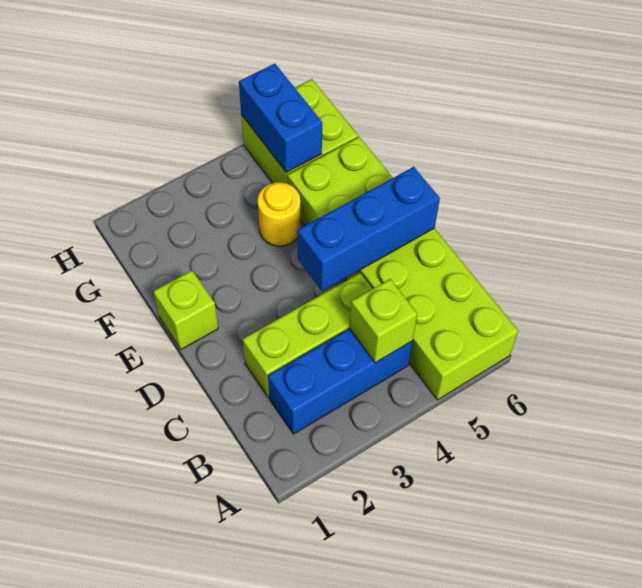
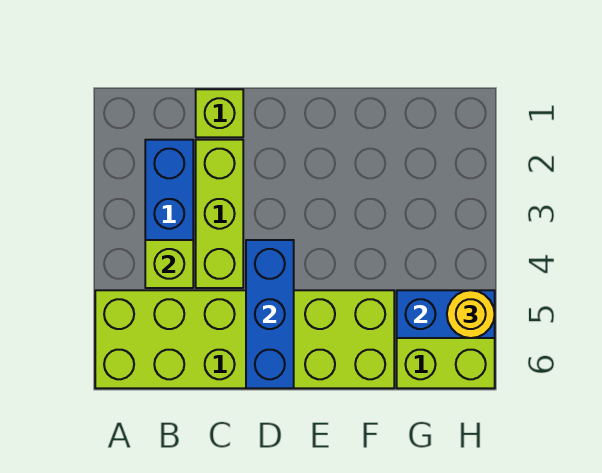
lime 1x1 brick [153,270,218,349] -> lime 1x1 brick moved to [196,89,243,137]
yellow 1x1 round brick [258,182,300,246] -> yellow 1x1 round brick moved to [447,290,495,338]

